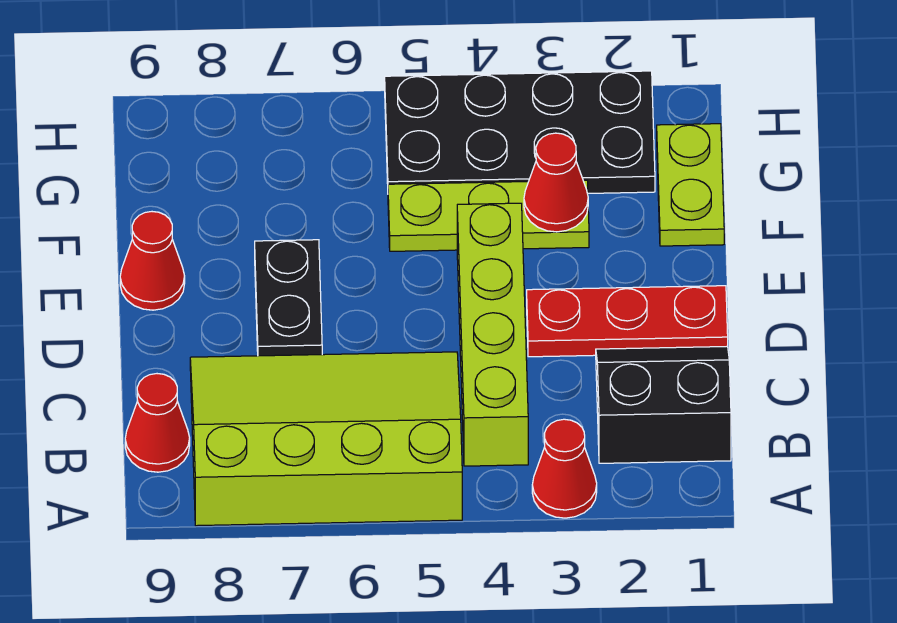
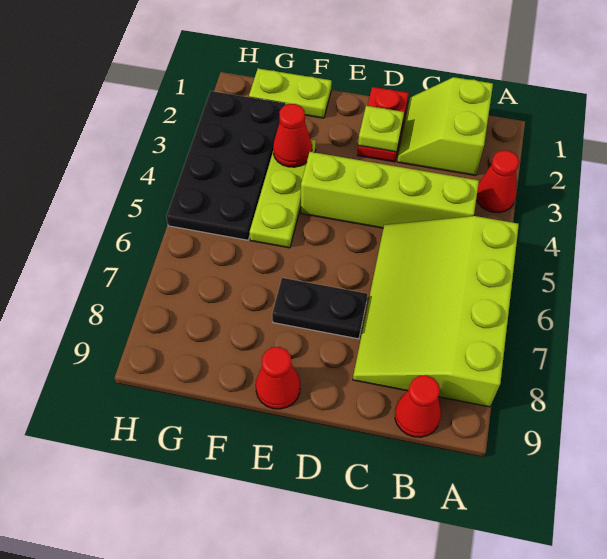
black 2x2 slope [596,346,731,463] -> lime 2x2 slope [397,77,493,176]
red 1x3 plate [527,286,728,357] -> red 1x2 plate [357,87,409,162]
none -> lime 1x1 plate [358,106,404,152]

